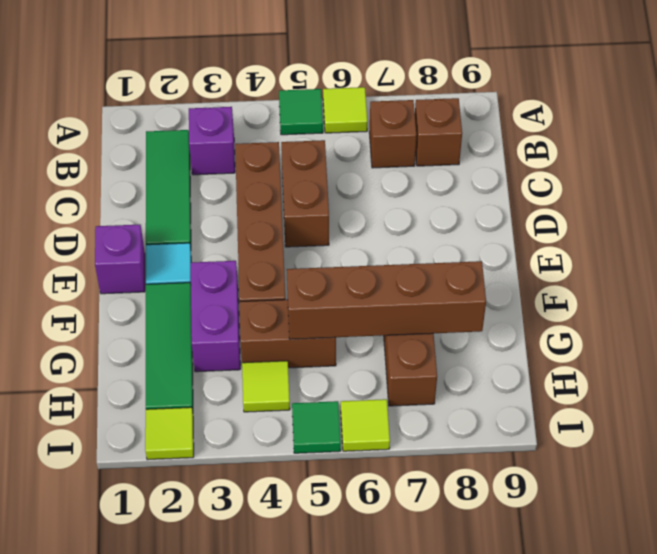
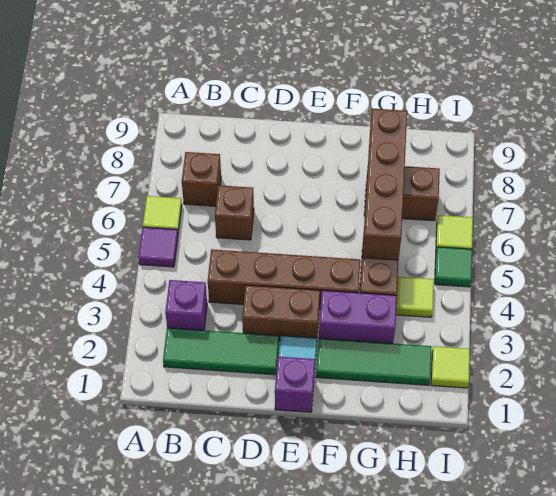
green 1x1 tile [279,89,323,135] -> purple 1x1 tile [138,227,178,267]
brown 1x1 brick [415,98,462,166] -> brown 1x1 brick moved to [215,185,254,240]
brown 1x2 brick [281,140,329,247] -> brown 1x2 brick moved to [242,285,320,341]

